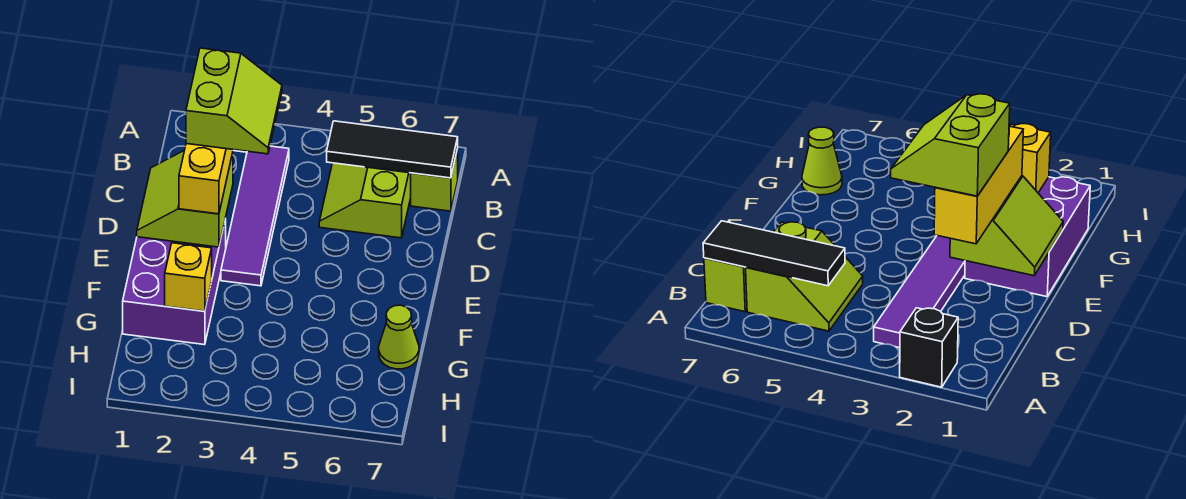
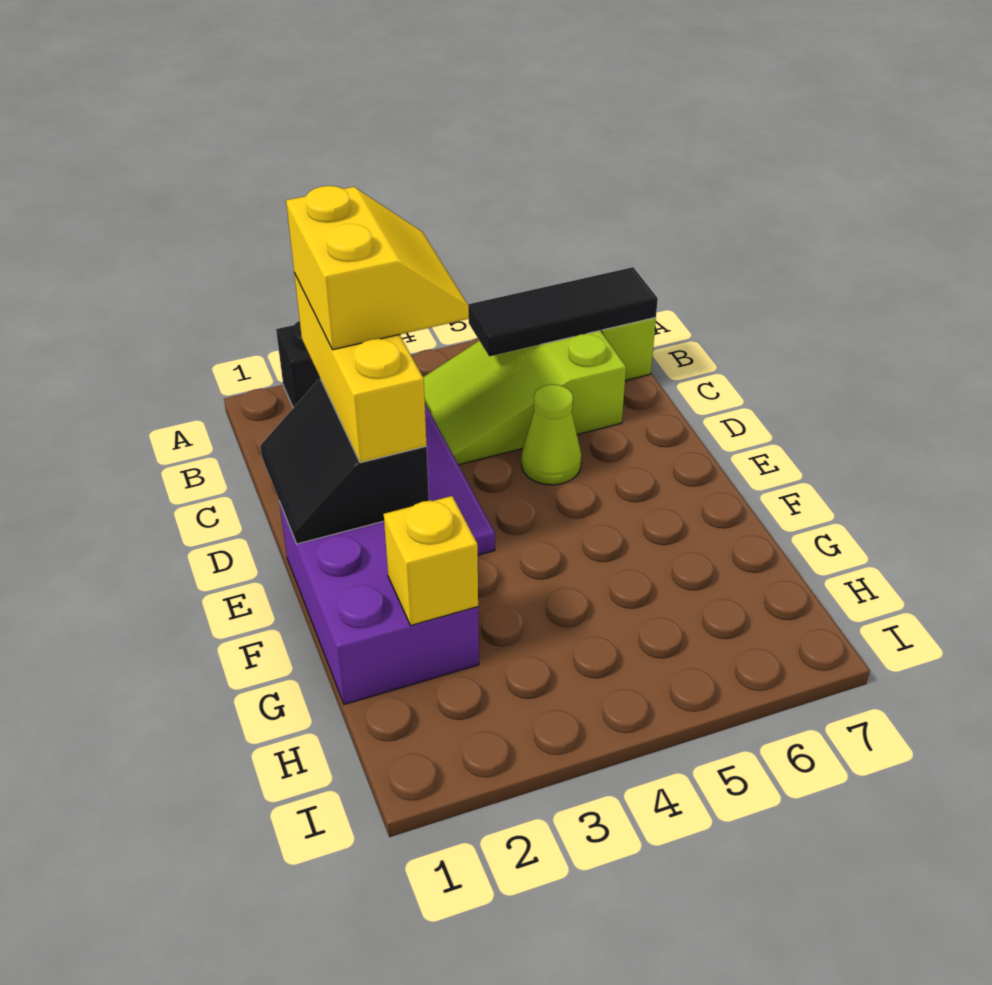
lime 2x2 slope [319,163,411,238] -> lime 2x3 slope [423,331,626,465]
lime 2x2 slope [186,48,282,154] -> yellow 2x2 slope [286,186,469,350]
lime 2x2 slope [137,151,233,247] -> black 2x2 slope [260,379,429,544]
lime 1x1 cone [379,305,419,369] -> lime 1x1 cone moved to [521,384,581,485]

